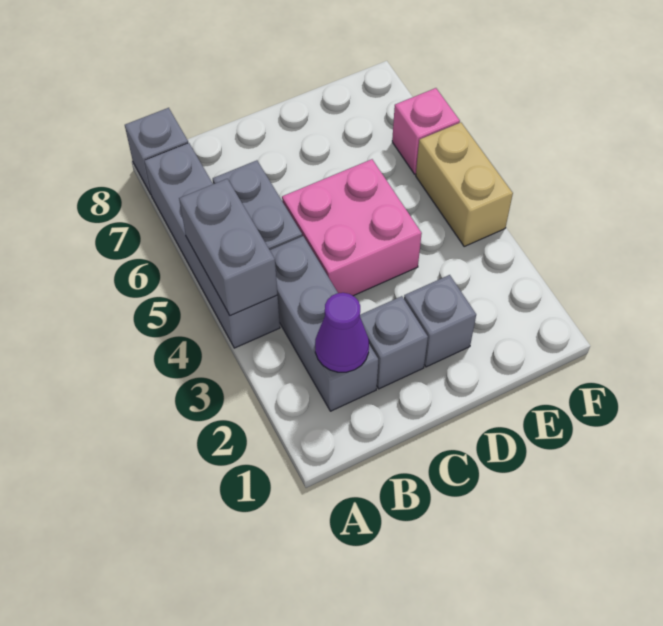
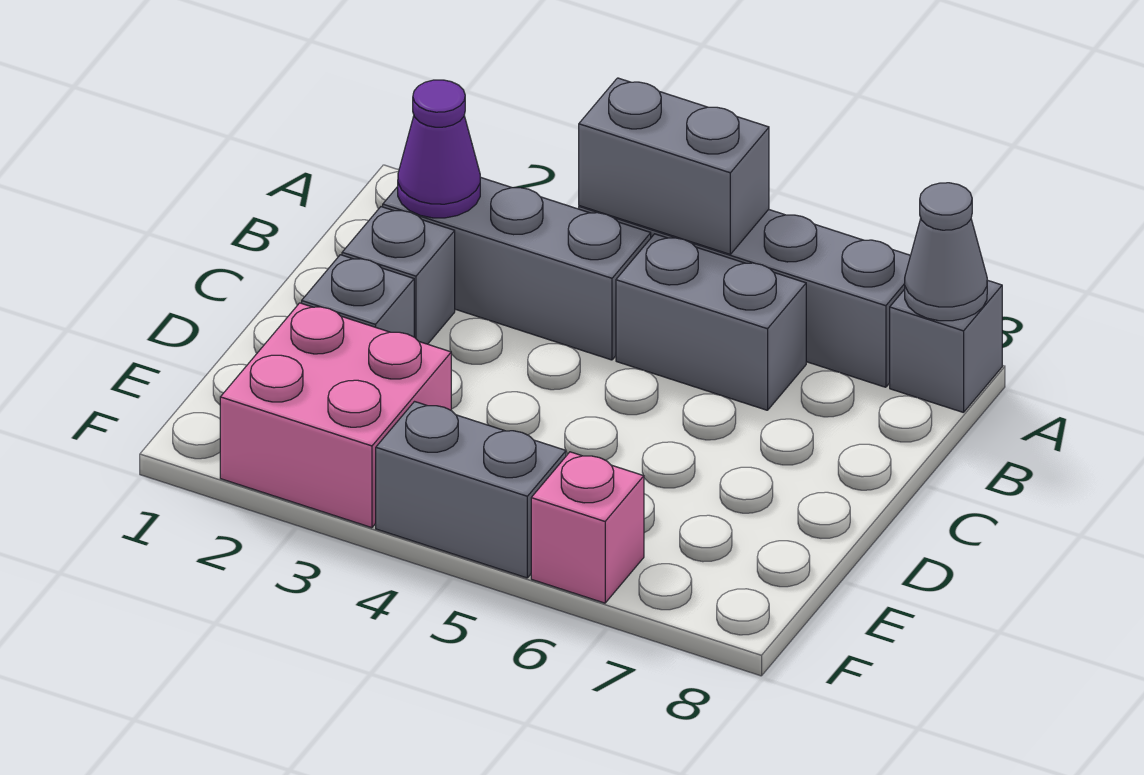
none -> grey 1x1 cone [905,183,987,321]
pink 2x2 brick [282,159,422,296] -> pink 2x2 brick moved to [220,303,451,528]
tan 1x2 brick [416,122,513,246] -> grey 1x2 brick [376,402,566,578]

